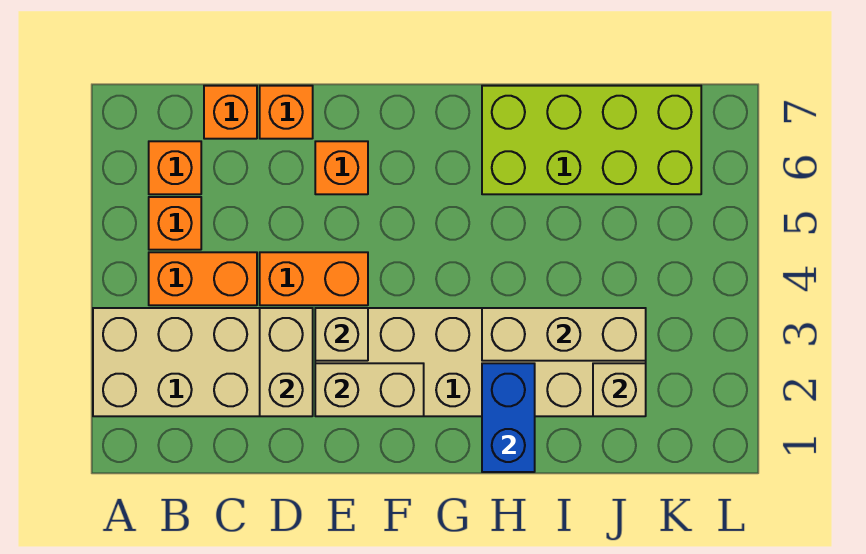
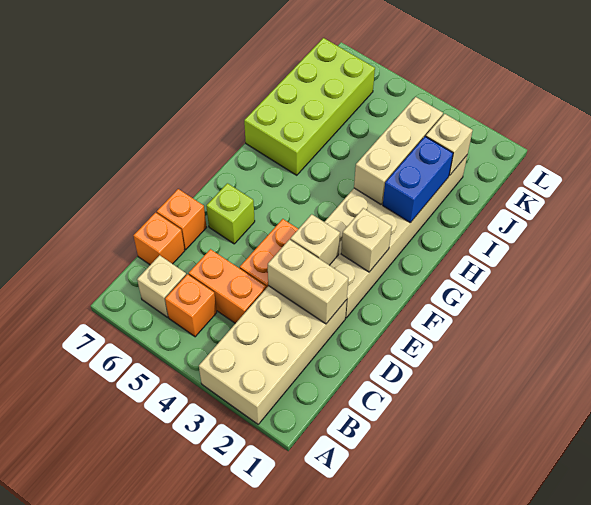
orange 1x2 brick [149,252,257,305] -> orange 1x2 brick turned to [189,249,266,323]
orange 1x1 brick [149,141,201,194] -> tan 1x1 brick [137,255,186,317]
tan 1x2 brick [315,363,424,416] -> tan 1x1 brick [341,208,392,272]
orange 1x1 brick [315,141,368,194] -> lime 1x1 brick [206,183,255,244]
blue 1x2 brick [482,363,535,472] -> blue 1x2 brick turned to [383,136,453,223]

